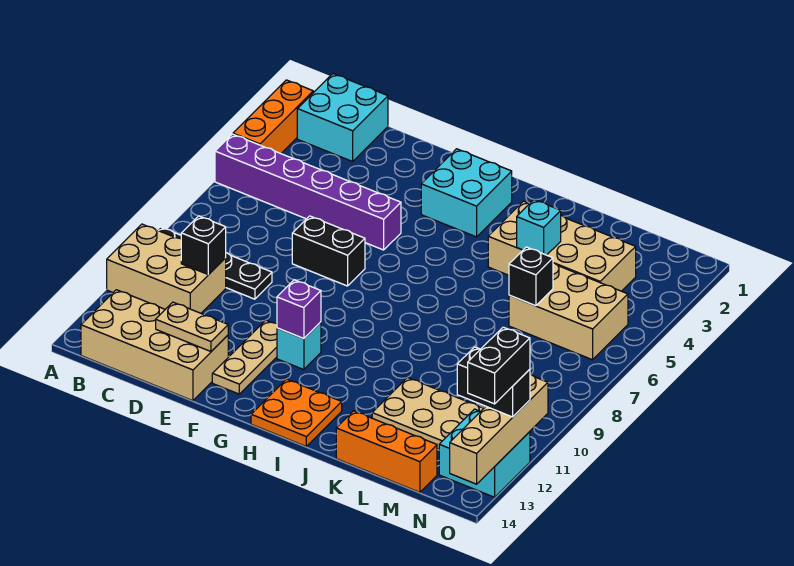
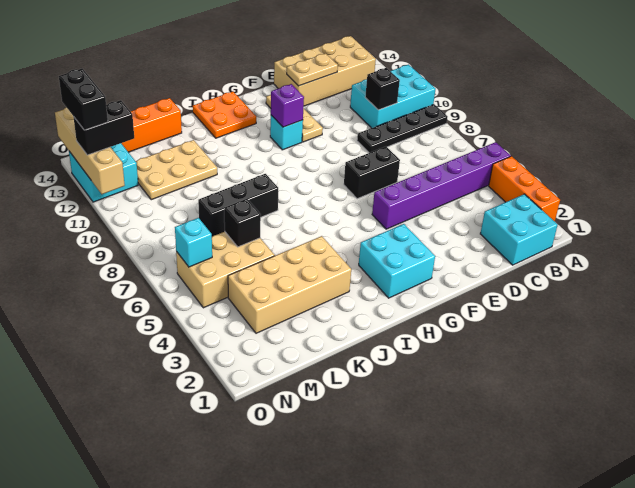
tan 2x3 brick [107,224,226,313] -> cyan 2x3 brick [350,65,435,128]
none -> black 1x3 brick [198,174,278,237]
cyan 1x1 brick [517,200,561,255] -> cyan 1x1 brick moved to [175,218,212,267]

